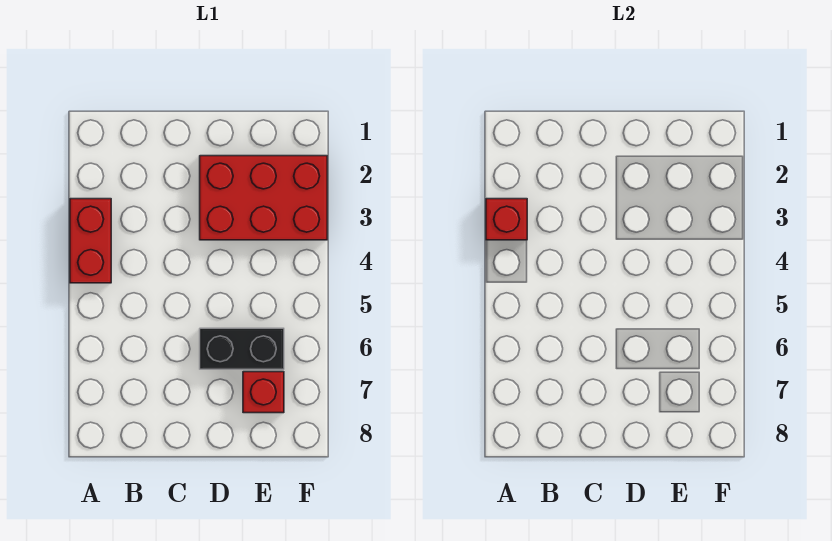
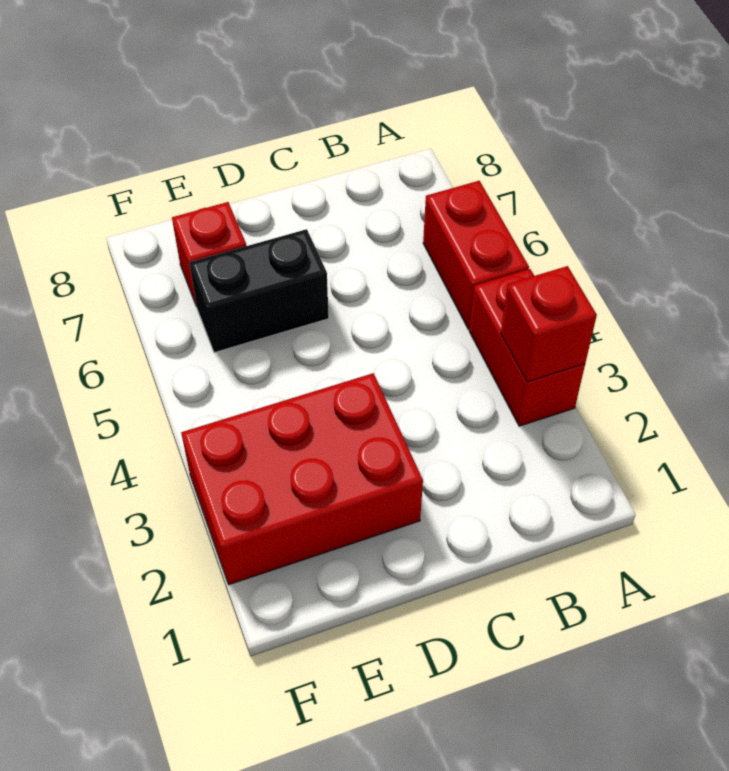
none -> red 1x2 brick [423,181,529,329]

